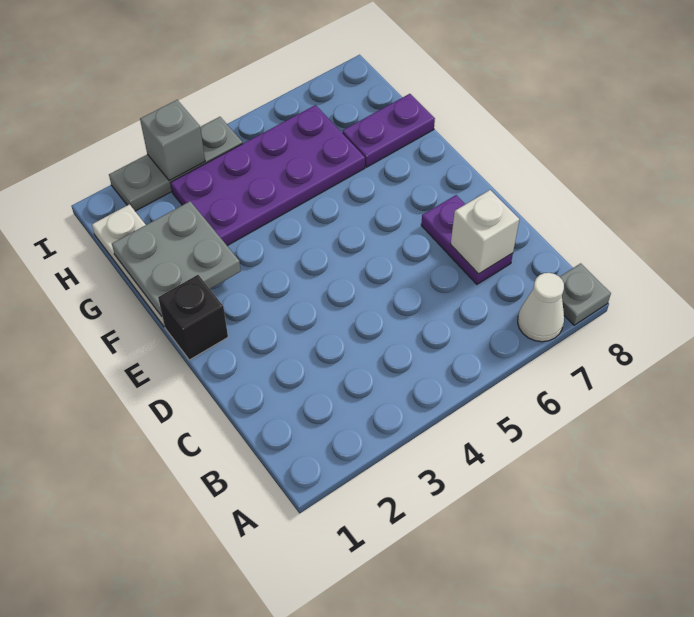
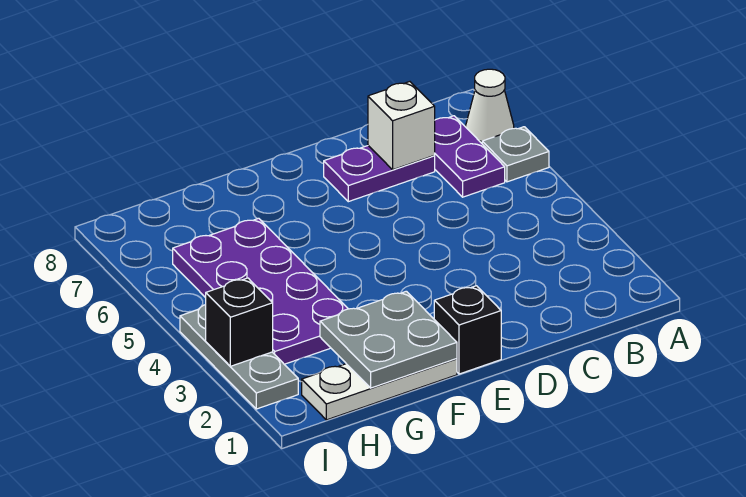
grey 1x1 plate [560,263,611,325] -> grey 1x1 plate moved to [482,127,549,182]
purple 1x2 plate [342,94,435,167] -> purple 1x2 plate moved to [434,116,505,197]
grey 1x1 brick [140,100,205,181] -> black 1x1 brick [206,278,273,366]

